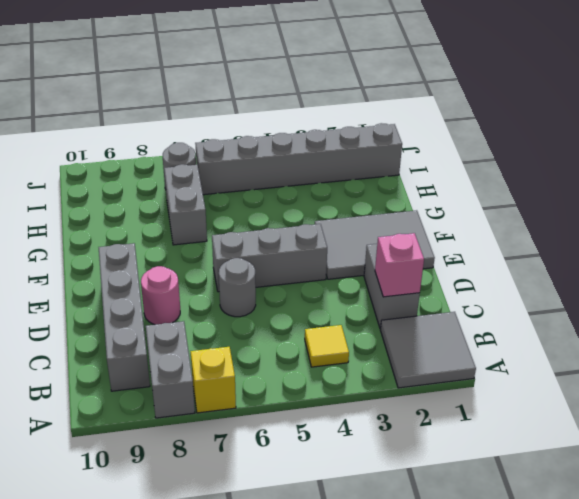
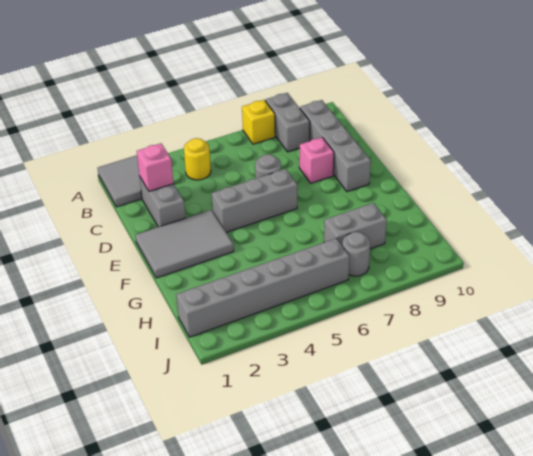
yellow 1x1 tile [305,325,349,367] -> yellow 1x1 round brick [184,138,211,180]
pink 1x1 round brick [141,266,180,325] -> pink 1x1 brick [299,137,334,183]
grey 1x2 brick [164,164,207,245] -> grey 1x2 brick turned to [324,203,387,249]

